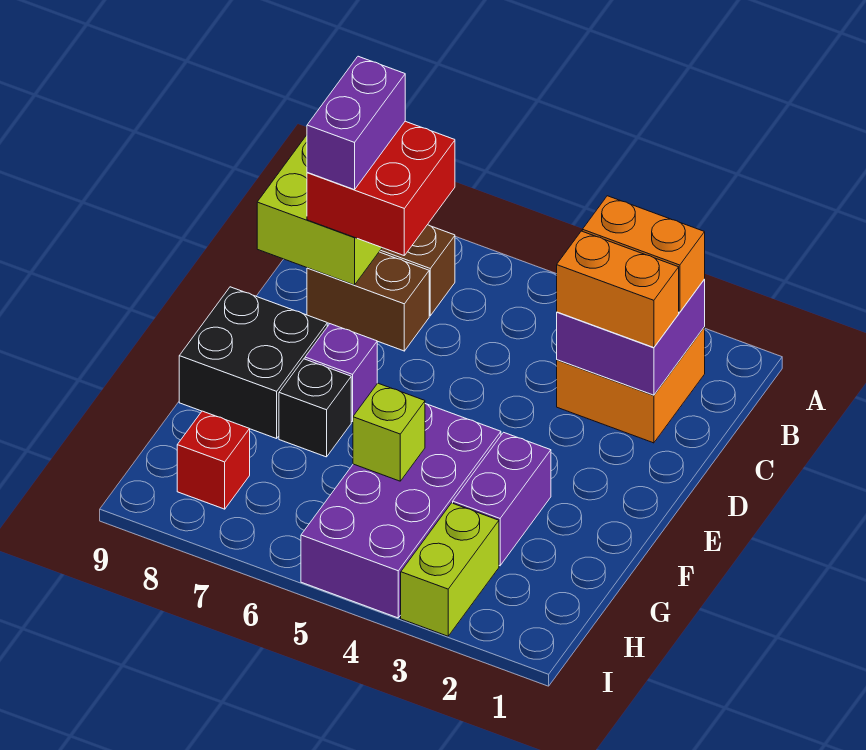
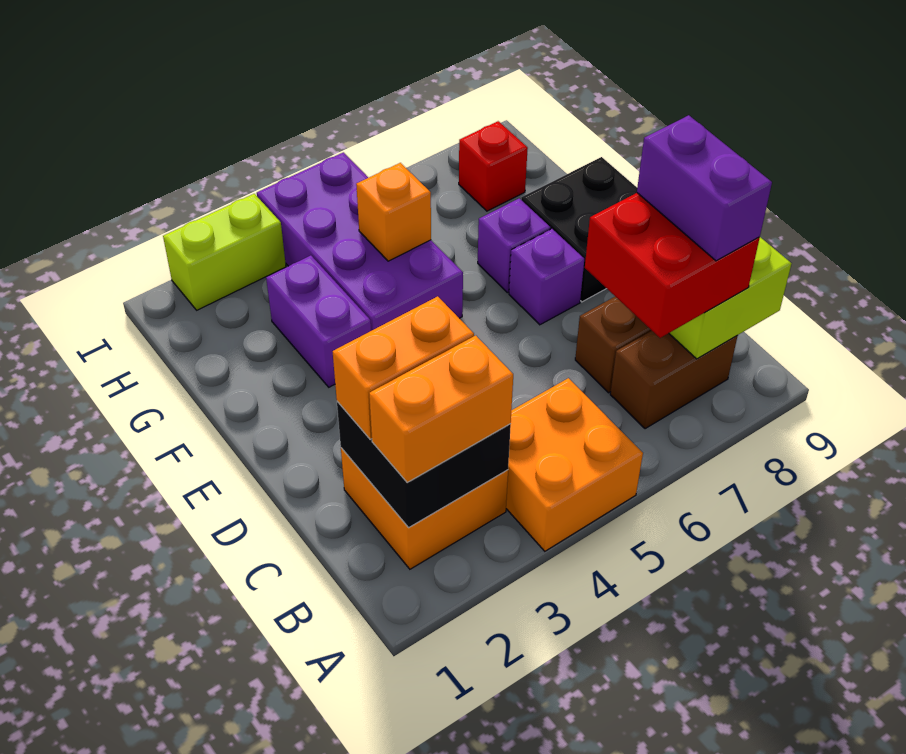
none -> orange 2x2 brick [506,378,643,551]
purple 2x2 brick [557,280,705,395] -> black 2x2 brick [337,402,511,528]
black 1x1 brick [279,359,351,457] -> purple 1x1 brick [478,198,551,293]
lime 1x1 brick [353,383,425,481] -> orange 1x1 brick [356,163,431,261]
lime 1x2 brick [401,503,499,636] -> lime 1x2 brick turned to [163,194,286,310]

